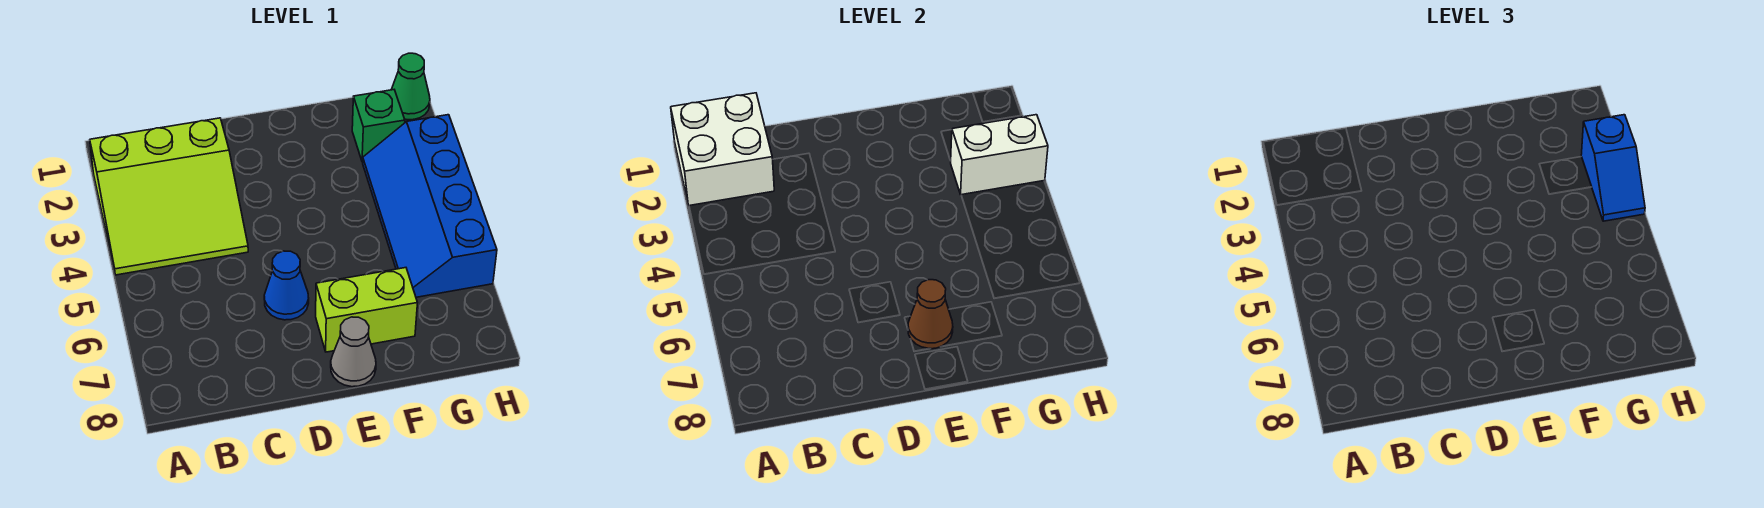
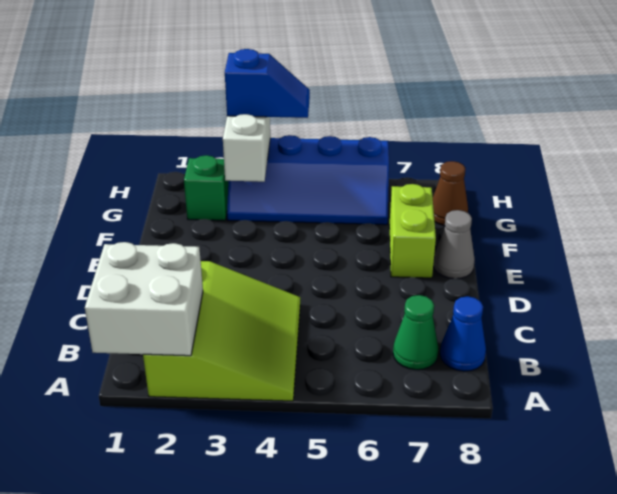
blue 1x1 cone [264,251,309,320] -> blue 1x1 cone moved to [440,296,486,371]
brown 1x1 cone [908,280,953,349] -> brown 1x1 cone moved to [433,161,468,226]
green 1x1 cone [391,53,430,120] -> green 1x1 cone moved to [393,295,438,370]

